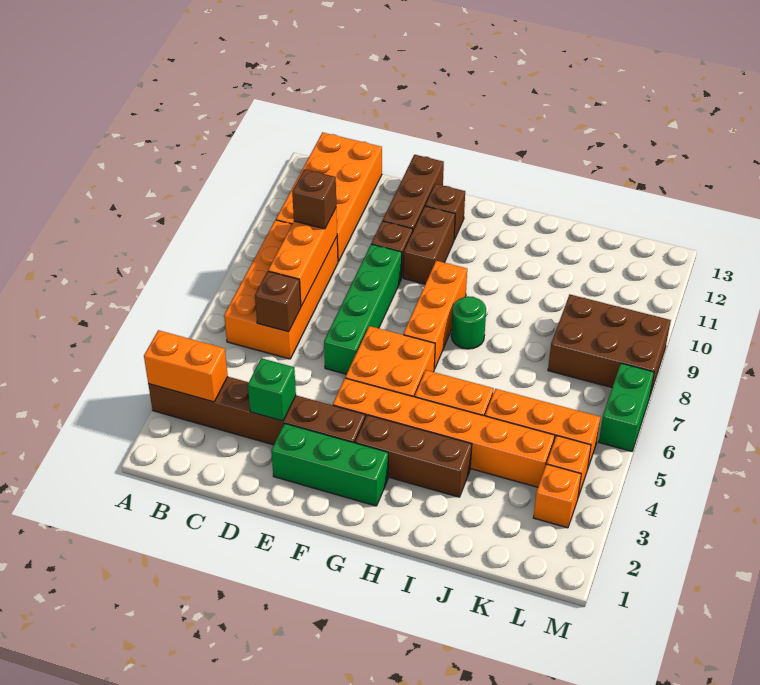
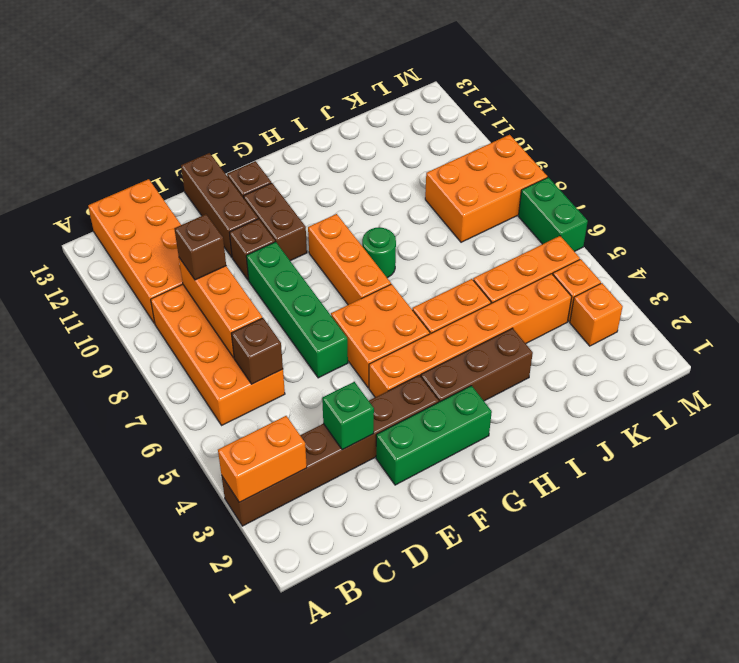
brown 2x3 brick [548,295,671,395] -> orange 2x3 brick [425,135,547,242]

